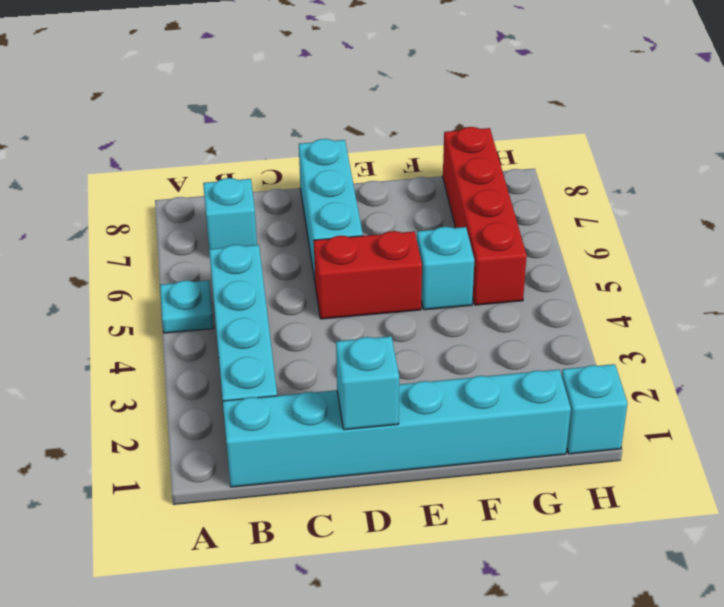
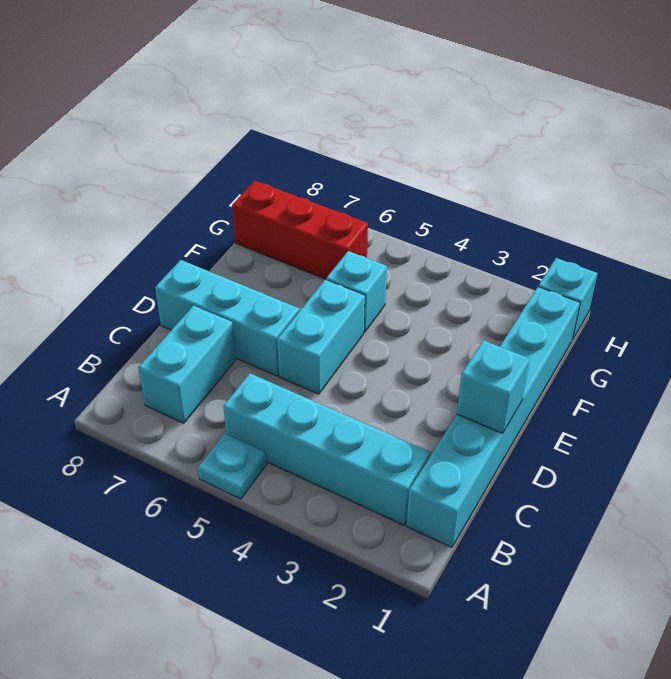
cyan 1x1 brick [203,178,257,249] -> cyan 1x2 brick [138,306,236,423]
red 1x2 brick [314,231,422,319] -> cyan 1x2 brick [277,280,365,394]
red 1x4 brick [443,127,527,305] -> red 1x3 brick [232,181,368,279]

